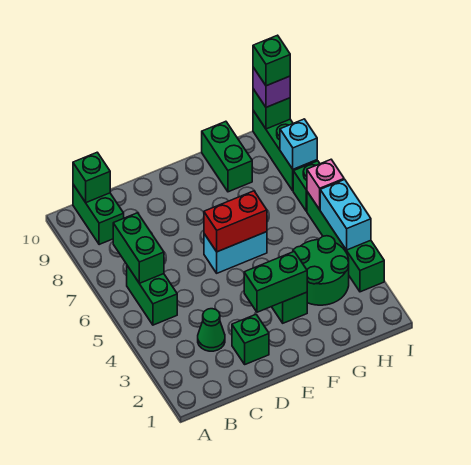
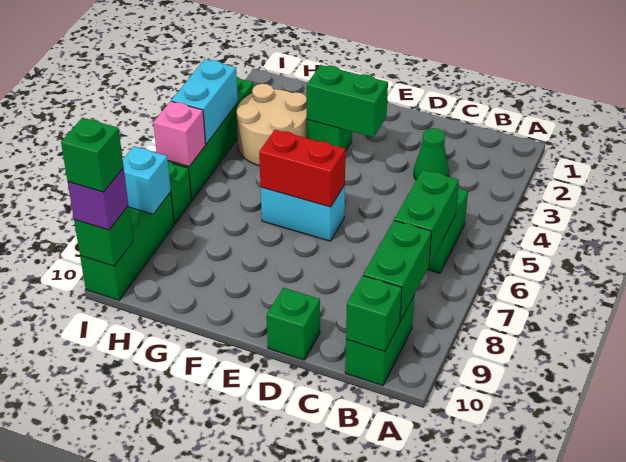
green 1x1 brick [232,315,269,364] -> green 1x1 brick moved to [267,288,320,360]
green 2x2 round brick [293,236,349,305] -> tan 2x2 round brick [236,84,307,166]
green 1x2 brick [202,121,252,192] -> green 1x2 brick moved to [363,221,431,321]

